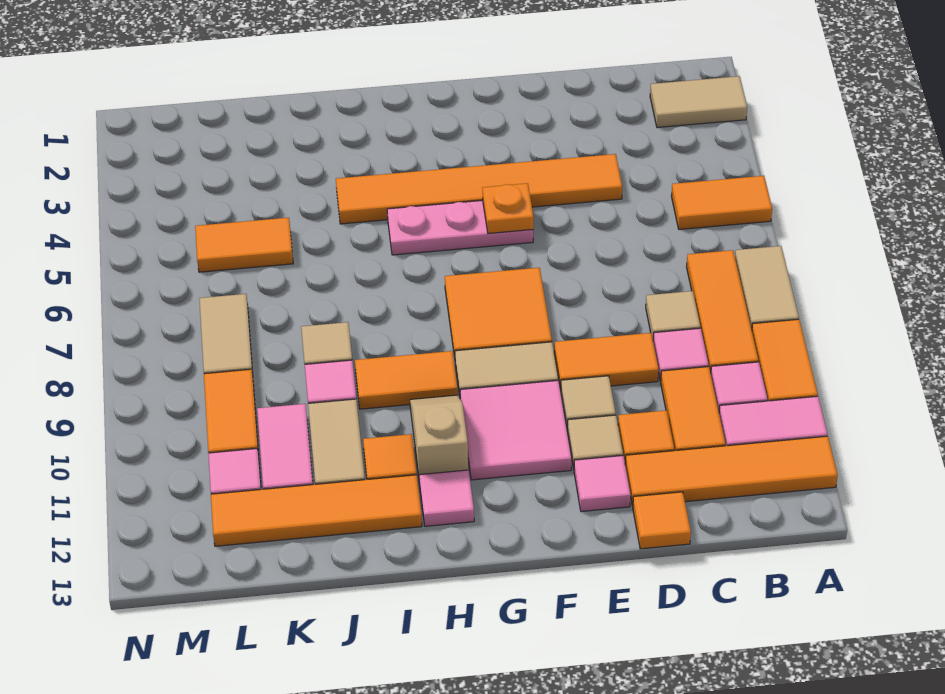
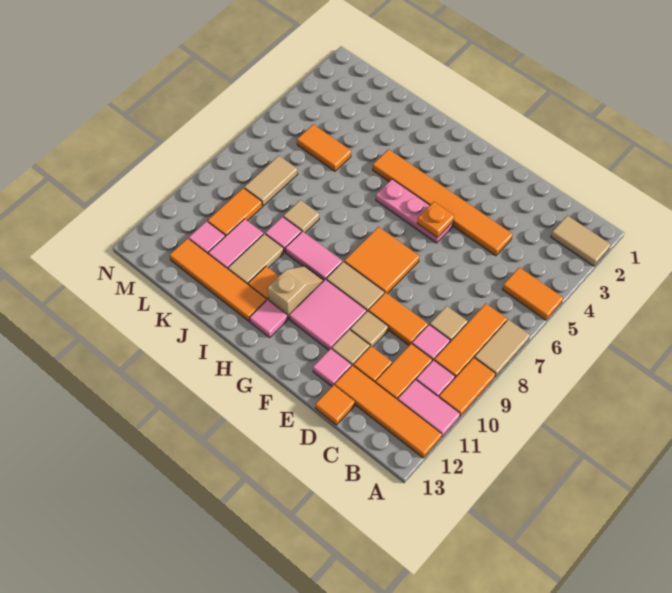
orange 1x2 tile [355,351,458,409] -> pink 1x2 tile [285,231,342,280]

